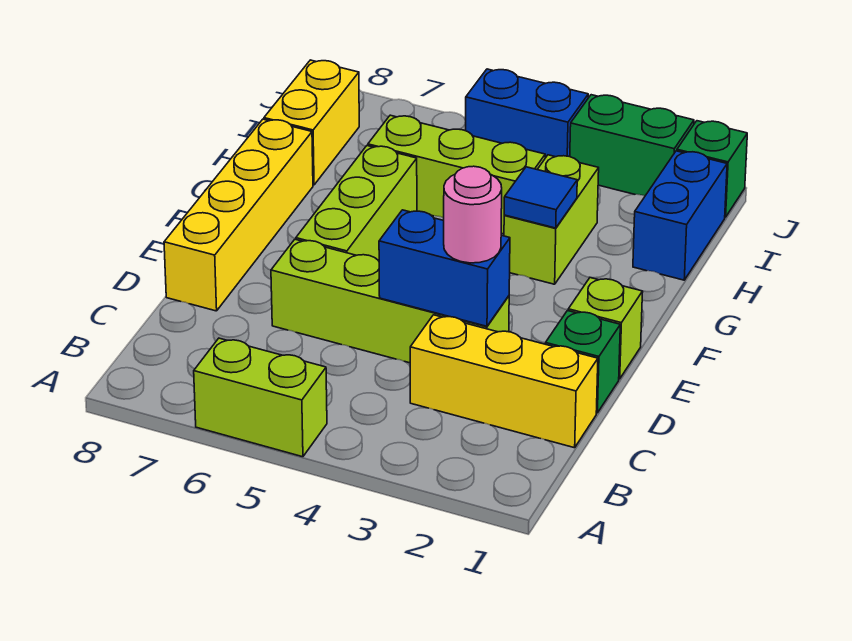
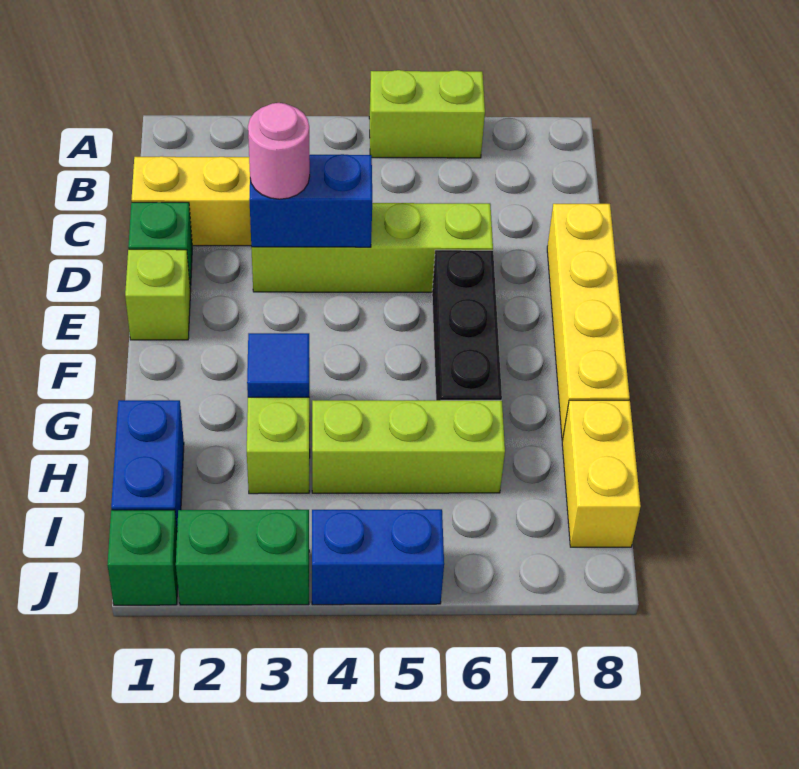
lime 1x3 brick [296,146,417,261] -> black 1x3 brick [432,250,502,400]

